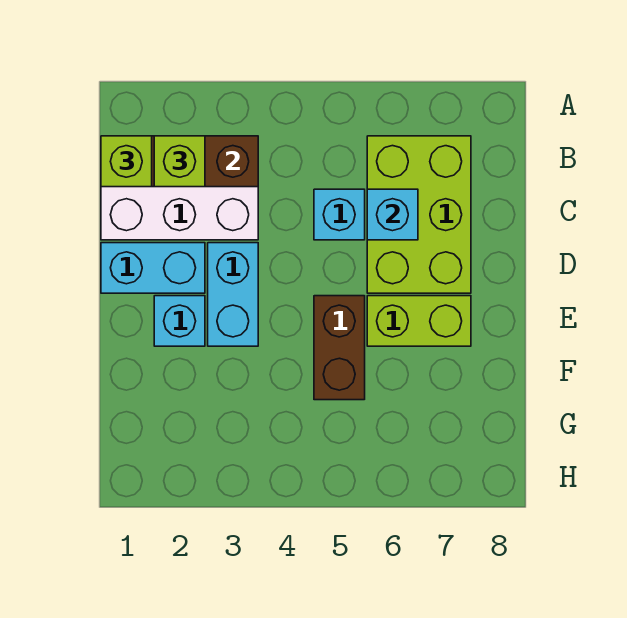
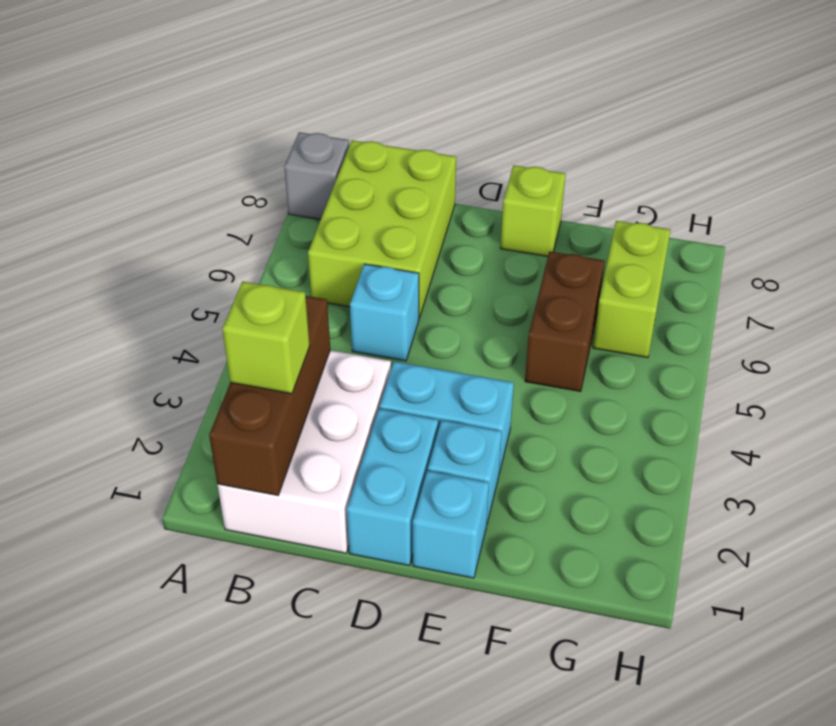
none -> grey 1x1 brick [284,132,349,219]
lime 1x1 brick [101,136,152,187] -> lime 1x1 brick moved to [501,165,566,256]
lime 2x3 brick [367,136,471,293] -> lime 2x3 brick turned to [308,140,456,318]
cyan 1x1 brick [367,189,418,240] -> cyan 1x1 brick moved to [413,471,489,578]
brown 1x2 brick [314,296,365,400] -> brown 1x2 brick turned to [525,251,604,392]
lime 1x2 brick [367,296,471,346] -> lime 1x2 brick moved to [593,221,670,358]

